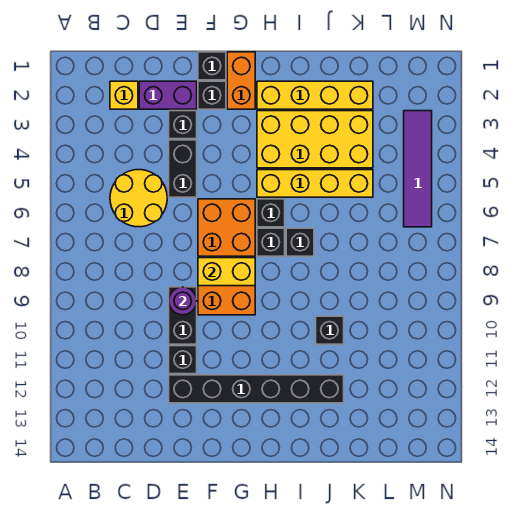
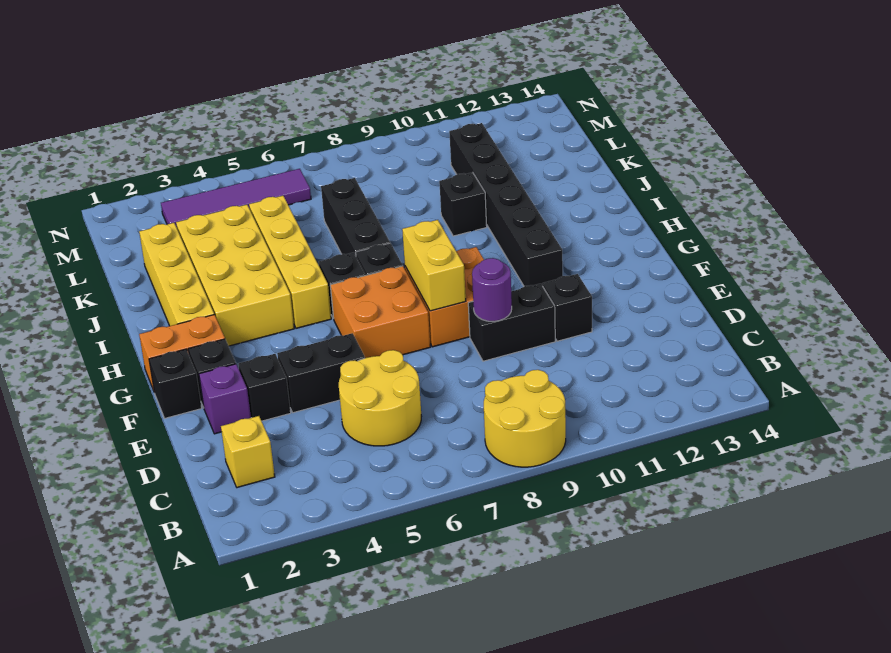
none -> yellow 2x2 round brick [484,370,566,467]
purple 1x2 brick [139,81,197,109] -> purple 1x1 brick [199,364,251,434]
black 1x6 brick [169,375,344,403] -> black 1x6 brick moved to [449,123,563,286]
black 1x1 brick [286,228,314,256] -> black 1x3 brick [321,178,390,256]

